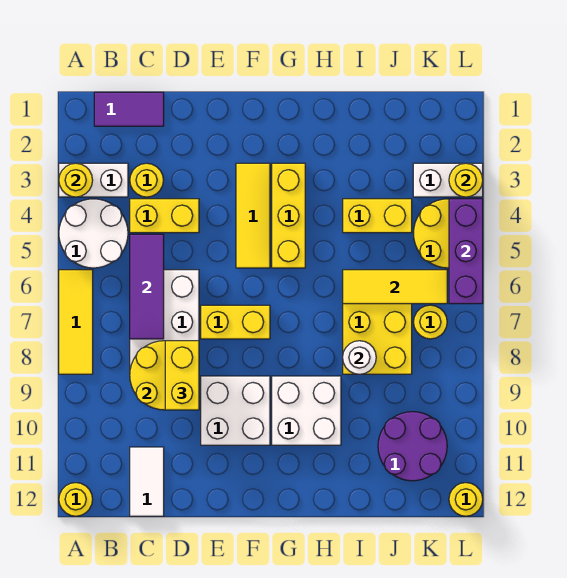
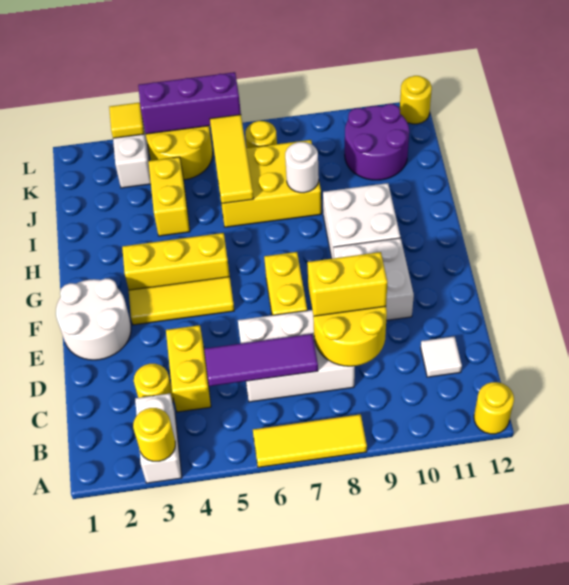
white 2x2 round brick [59,199,128,268] -> white 2x2 round brick moved to [56,278,131,360]
purple 1x2 tile [94,92,164,126] -> none
white 1x2 tile [130,447,164,516] -> white 1x1 tile [421,336,462,377]
yellow 1x1 round brick [449,163,483,197] -> yellow 1x1 tile [109,102,144,138]

